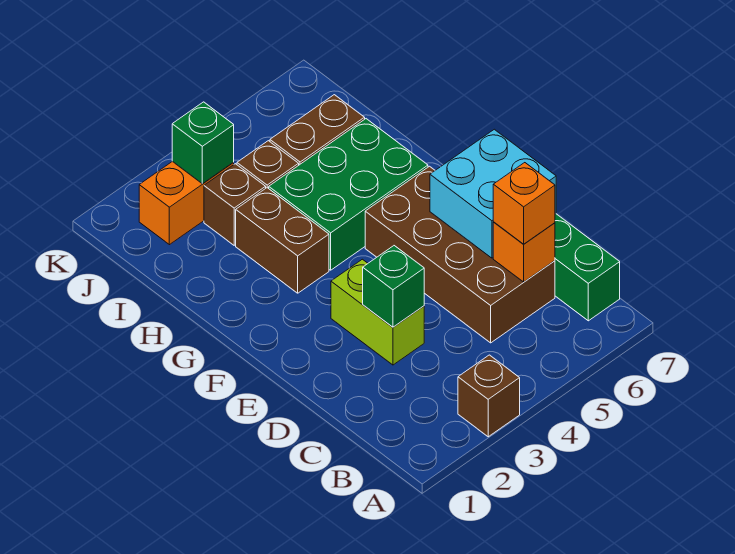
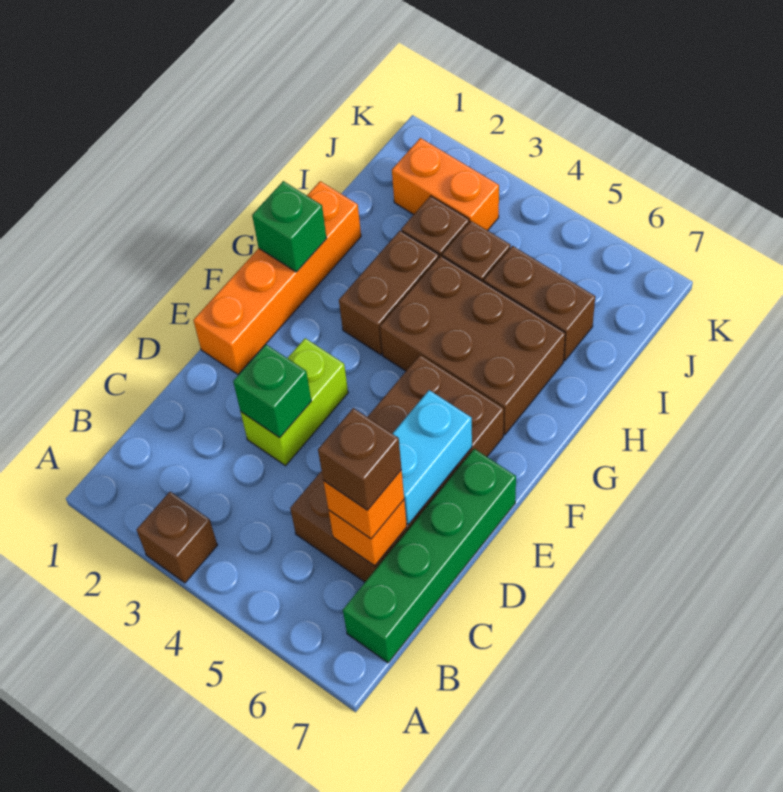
none -> brown 1x1 brick [318,408,401,510]
cyan 2x2 brick [430,129,556,258] -> cyan 1x2 brick [392,390,472,525]
none -> orange 1x4 brick [193,181,361,375]
green 2x3 brick [269,119,428,270] -> brown 2x3 brick [380,256,565,435]
green 1x1 brick [172,102,234,184] -> green 1x1 brick moved to [252,181,327,272]

